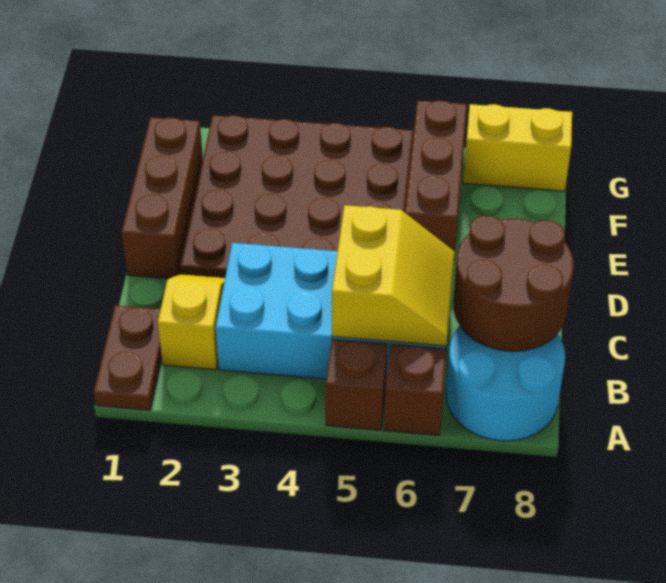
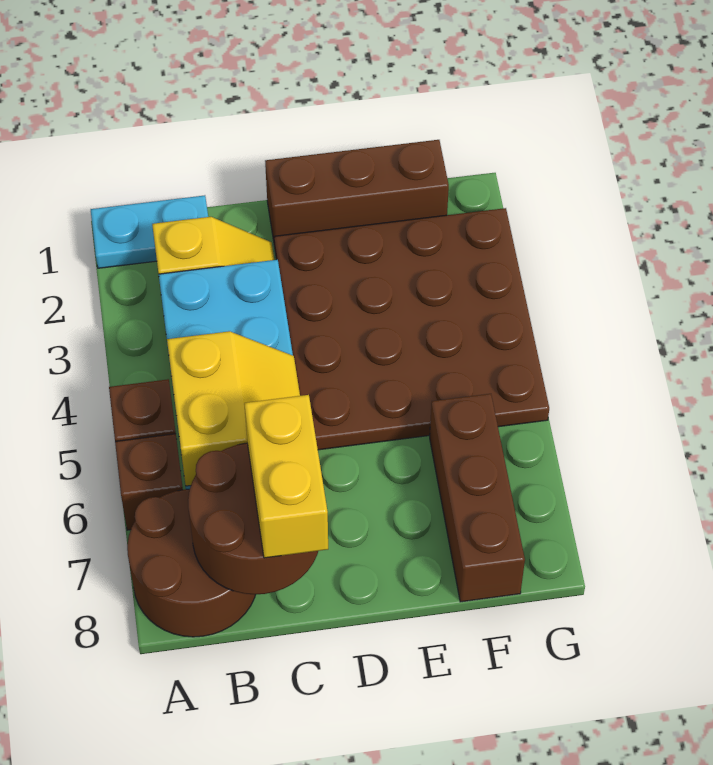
brown 1x2 plate [94,305,162,410] -> cyan 1x2 plate [91,195,208,268]
cyan 2x2 round brick [446,326,565,441] -> brown 2x2 round brick [127,489,255,637]
yellow 2x2 slope [332,205,455,346] -> yellow 2x2 slope turned to [167,331,300,486]
brown 1x3 brick [405,101,467,256] -> brown 1x3 brick turned to [430,394,525,602]
yellow 1x2 brick [463,104,572,191] -> yellow 1x2 brick moved to [244,395,328,558]

